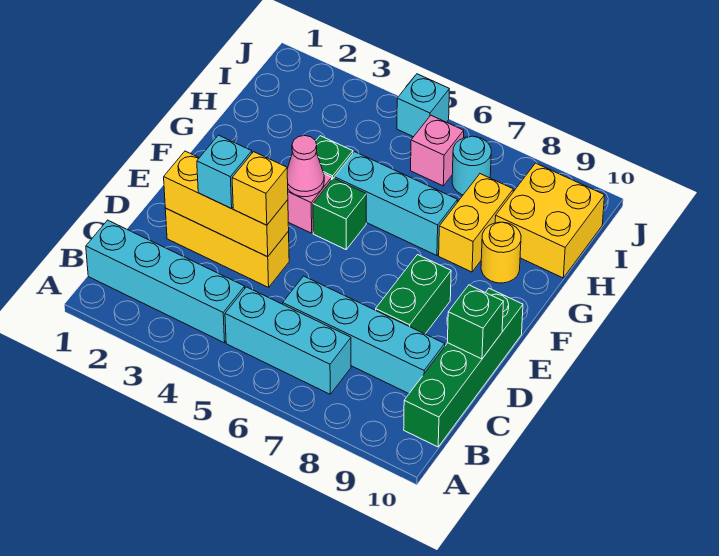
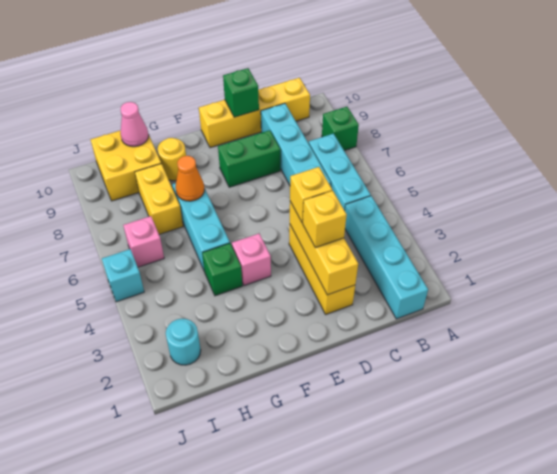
green 1x4 brick [404,288,523,447] -> yellow 1x4 brick [199,78,310,148]
cyan 1x1 brick [197,135,252,209] -> yellow 1x1 brick [303,191,347,248]
pink 1x1 cone [287,136,324,197] -> pink 1x1 cone moved to [120,102,149,147]
green 1x1 brick [313,178,366,249] -> green 1x1 brick moved to [322,107,359,151]
none -> orange 1x1 cone [175,156,204,201]
yellow 1x2 brick [439,174,513,272] -> yellow 1x2 brick turned to [135,164,183,234]
cyan 1x1 round brick [452,136,491,195] -> cyan 1x1 round brick moved to [166,319,201,365]

